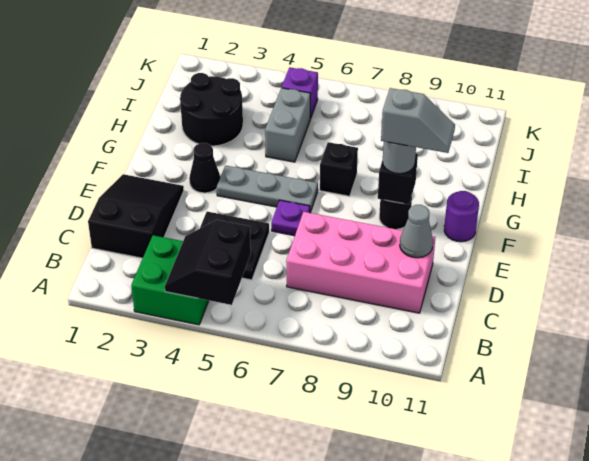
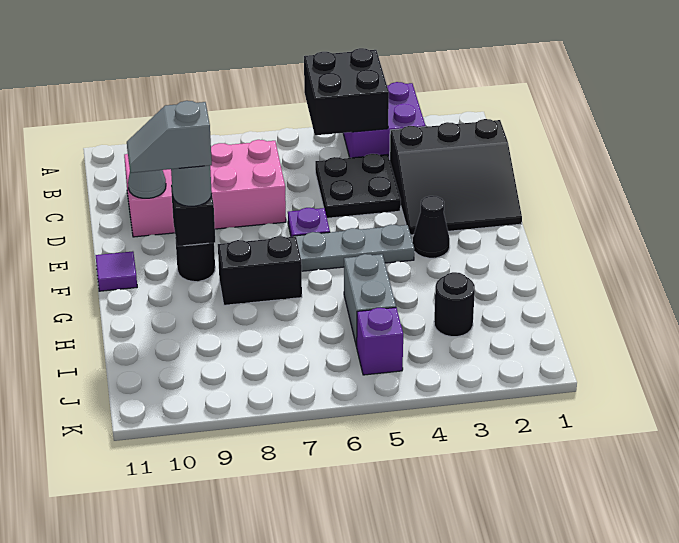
green 2x2 brick [131,235,209,325] -> purple 2x2 brick [343,82,425,159]
black 2x2 slope [165,220,251,305] -> black 2x2 brick [304,48,389,135]
black 2x3 slope [88,174,184,258] -> black 3x3 slope [390,119,522,235]
purple 1x1 round brick [444,191,479,242] -> purple 1x1 tile [96,251,137,291]
black 1x1 brick [320,142,358,196] -> black 1x2 brick [218,236,302,305]
black 2x2 round brick [180,73,243,146] -> black 1x1 round brick [434,272,475,337]

